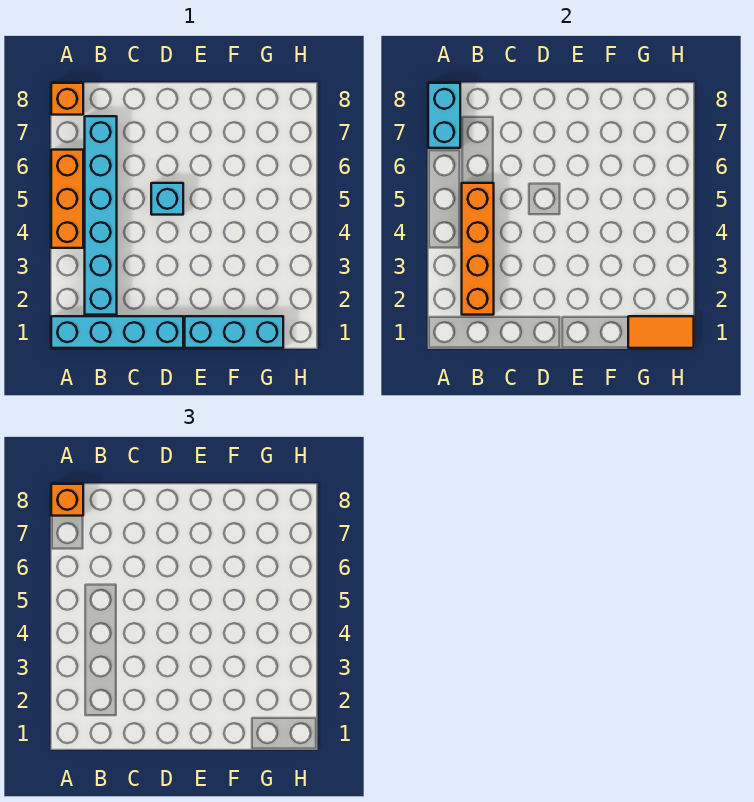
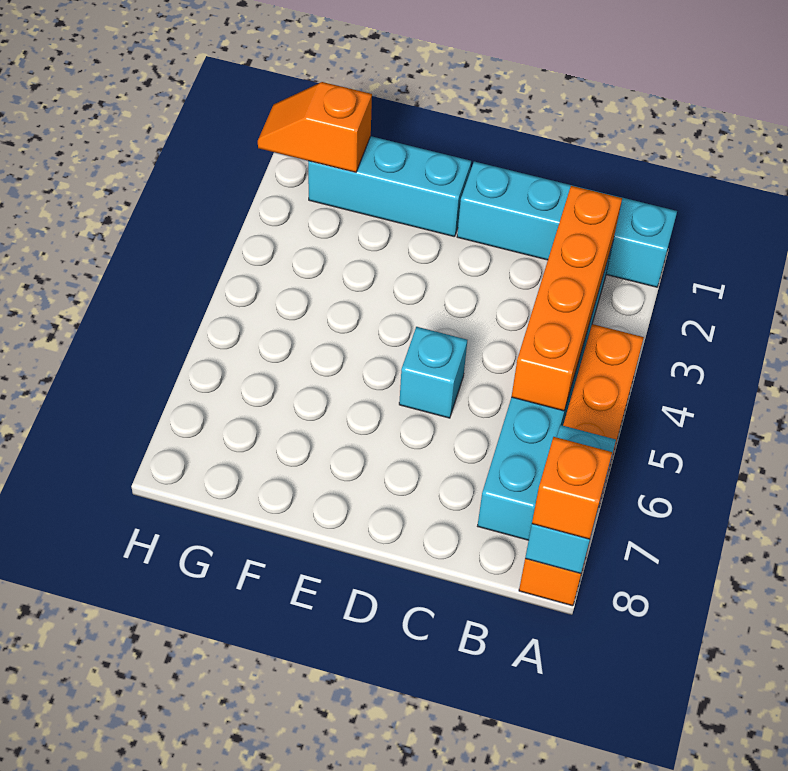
orange 1x2 tile [628,316,694,348] -> orange 1x2 slope [258,82,372,172]

